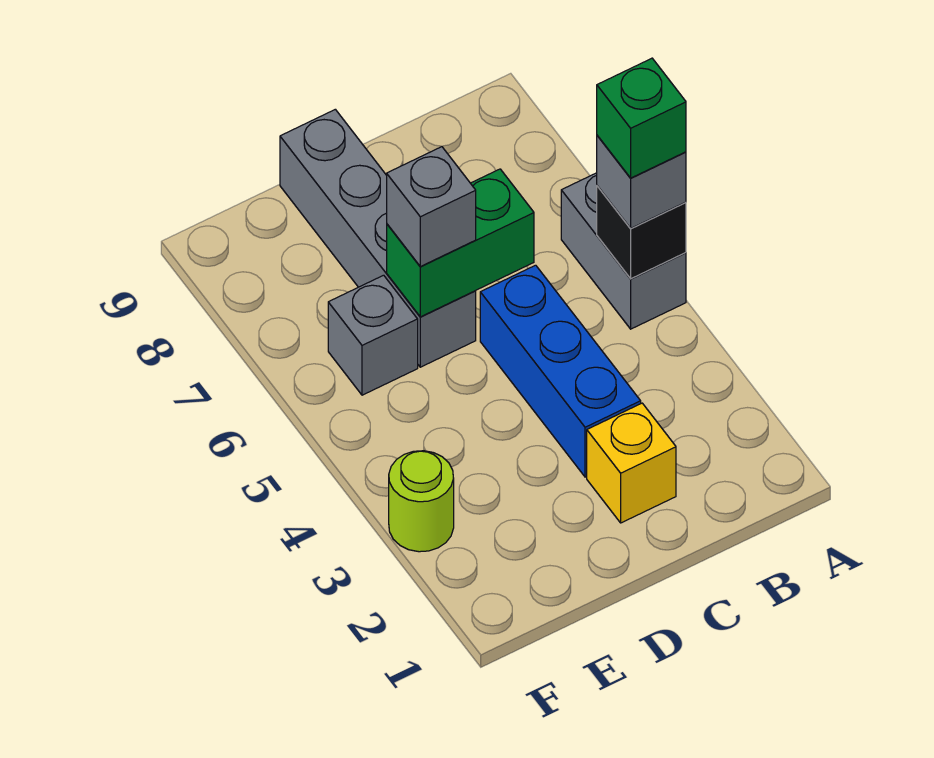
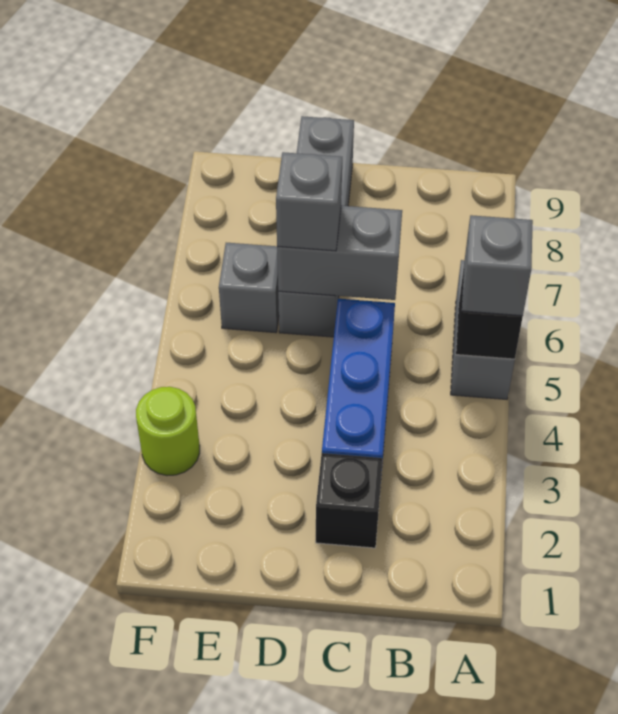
green 1x1 brick [597,58,686,178] -> none
yellow 1x1 brick [587,403,676,523] -> black 1x1 brick [316,453,383,548]
green 1x2 brick [387,169,534,317] -> grey 1x2 brick [277,206,402,300]

